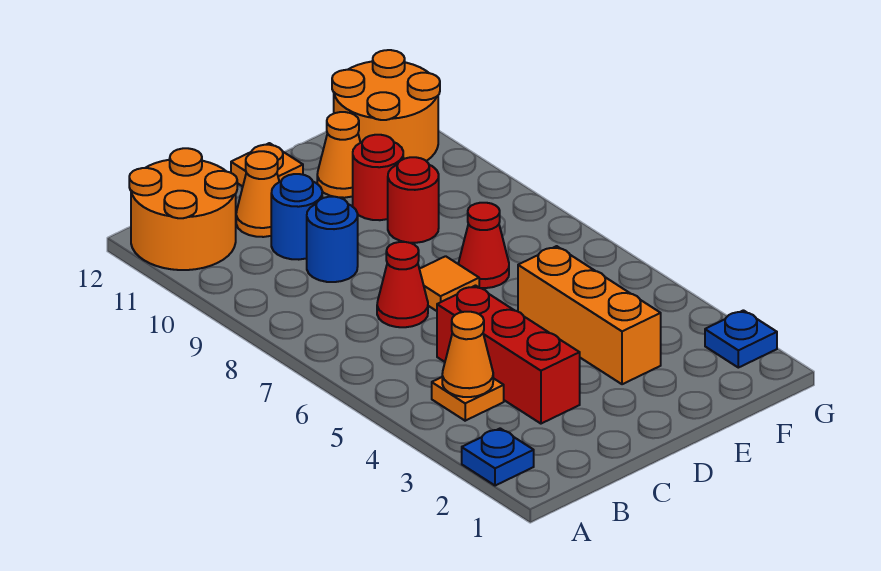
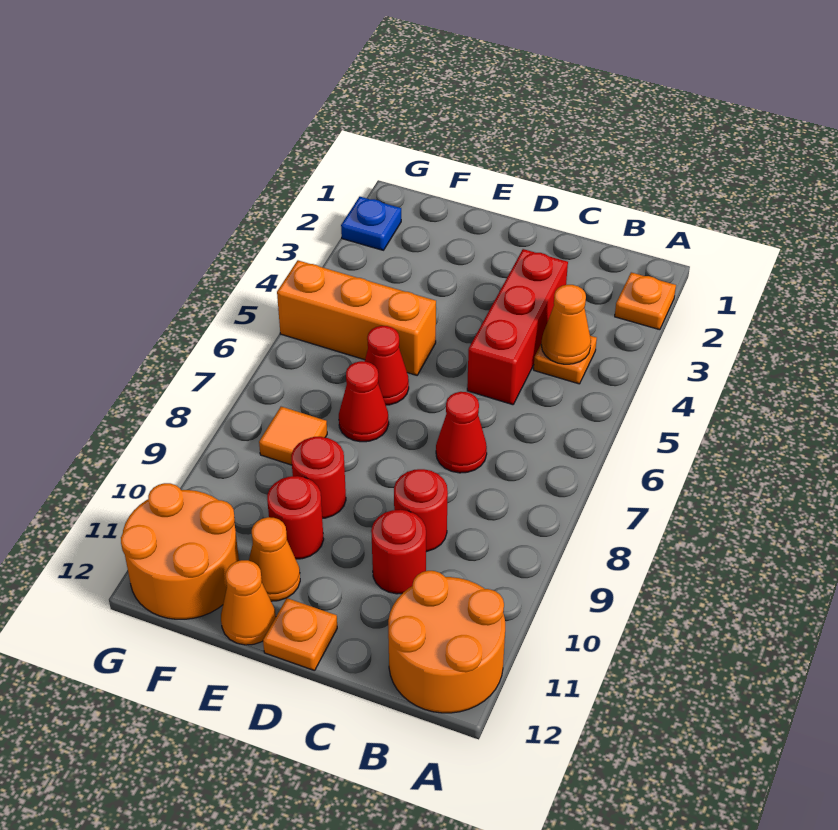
blue 1x1 plate [462,428,534,486] -> orange 1x1 plate [615,272,676,330]
blue 1x1 round brick [307,197,358,282] -> red 1x1 round brick [394,469,448,552]
blue 1x1 round brick [271,174,322,260] -> red 1x1 round brick [371,510,426,594]
orange 1x1 cone [236,151,279,237] -> orange 1x1 cone moved to [221,560,276,645]
orange 1x1 tile [420,256,479,311] -> orange 1x1 tile moved to [259,407,327,465]
orange 1x3 brick [518,246,661,384] -> orange 1x3 brick turned to [277,260,436,375]
none -> red 1x1 cone [364,326,409,405]

